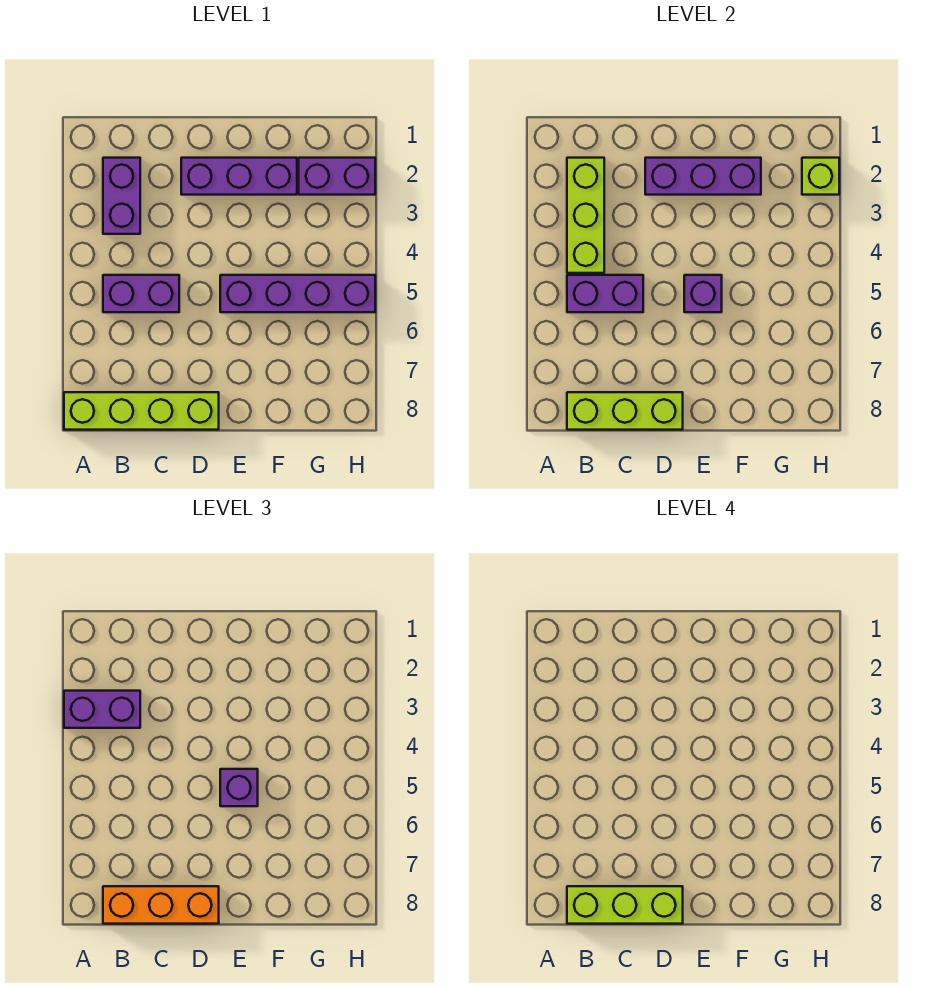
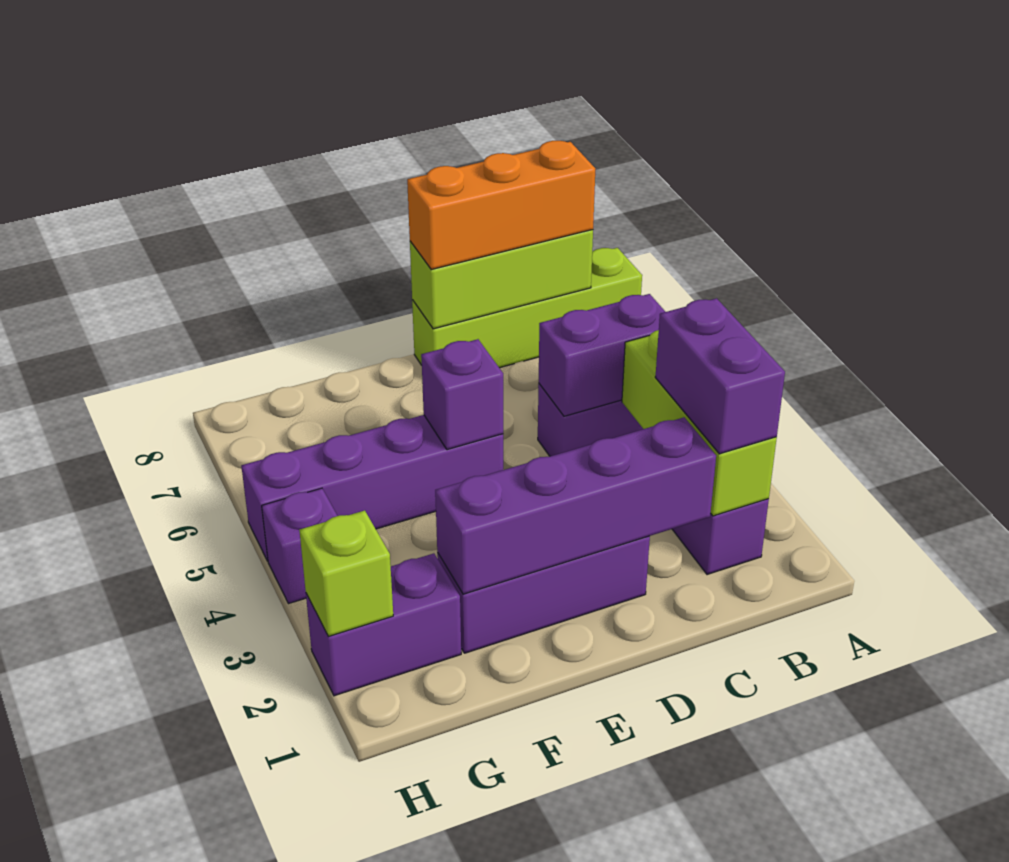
purple 1x2 brick [64,691,140,728] -> purple 1x2 brick turned to [655,298,785,454]
lime 1x3 brick [567,886,683,924] -> none
purple 1x3 brick [645,158,761,195] -> purple 1x4 brick [435,417,716,594]
purple 1x1 brick [220,769,258,806] -> purple 1x1 brick moved to [262,488,337,604]

